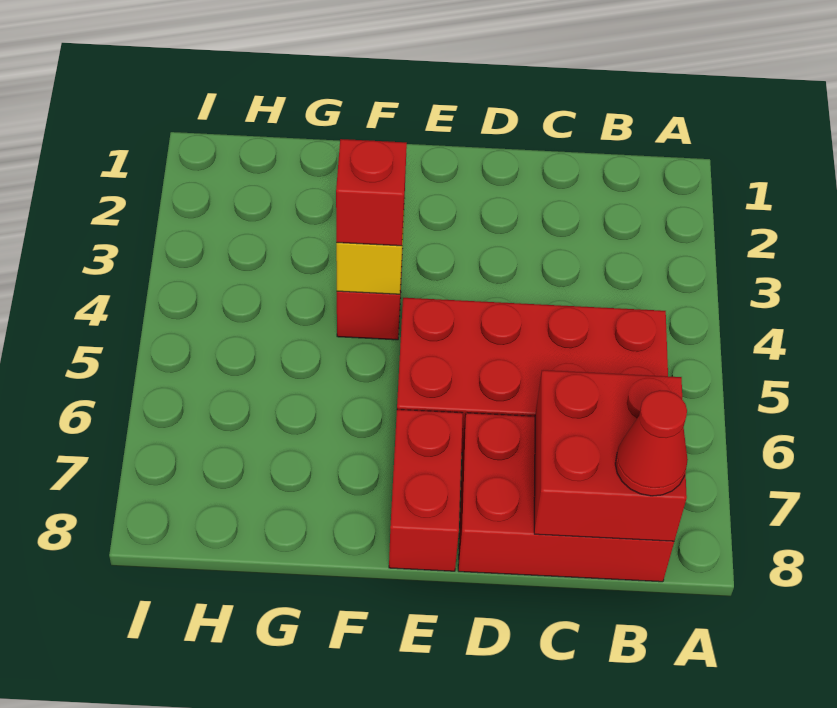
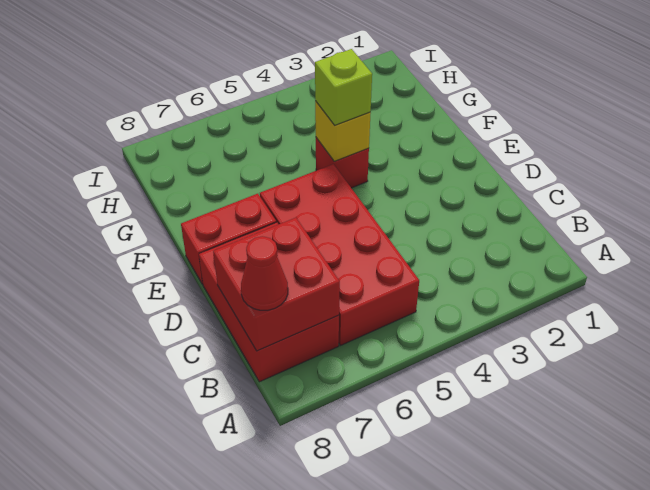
red 1x1 brick [336,139,407,246] -> lime 1x1 brick [315,49,372,125]

